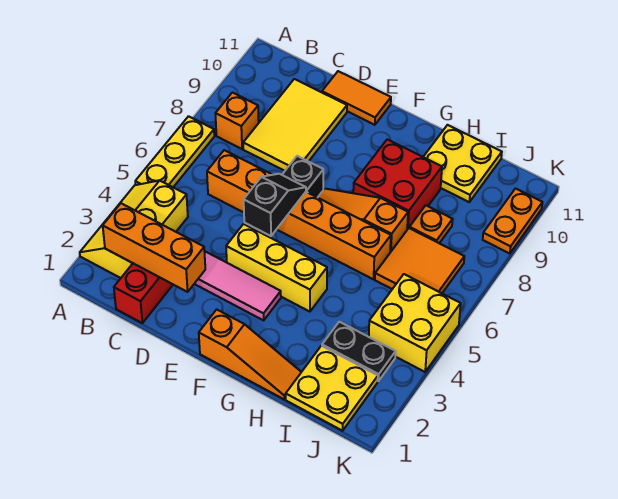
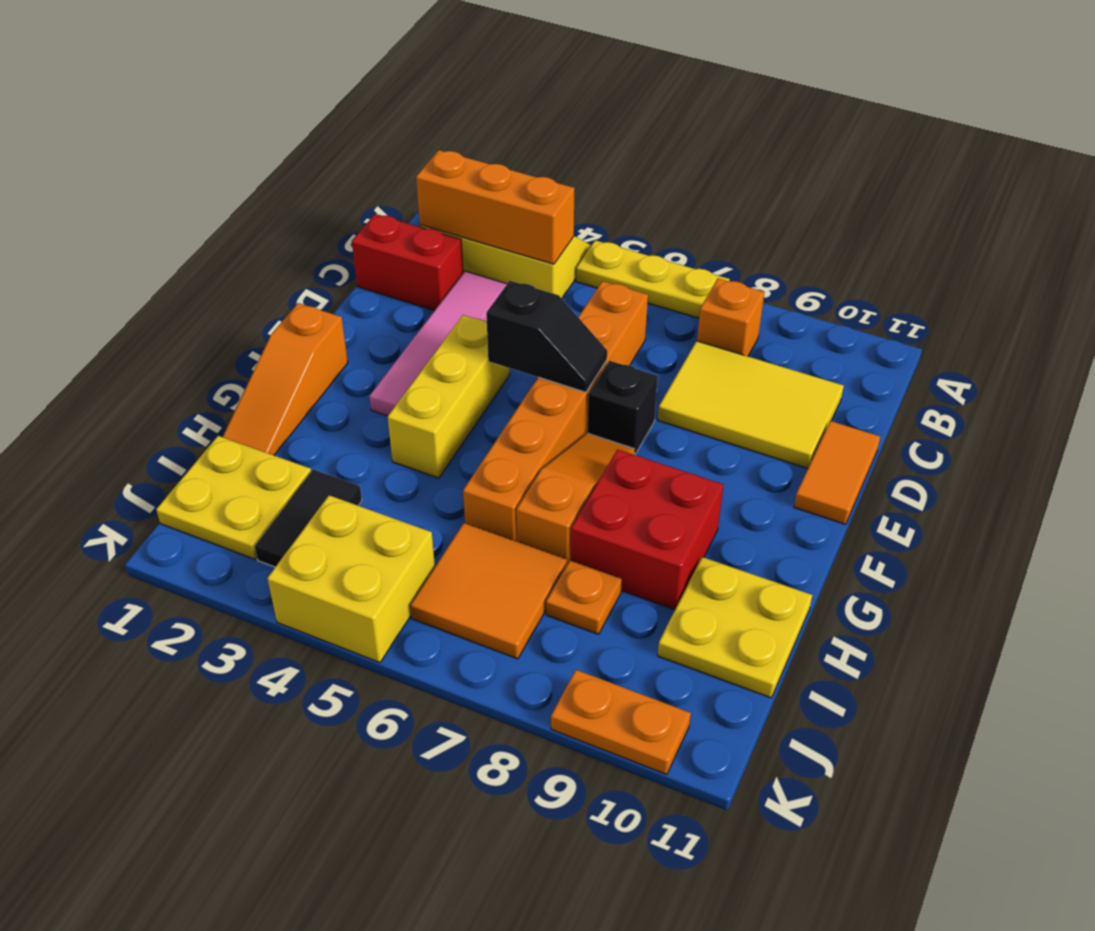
orange 1x3 brick [103,203,205,292] -> orange 1x3 brick turned to [416,150,575,264]
black 1x2 plate [322,322,396,381] -> black 1x2 tile [255,469,362,567]

